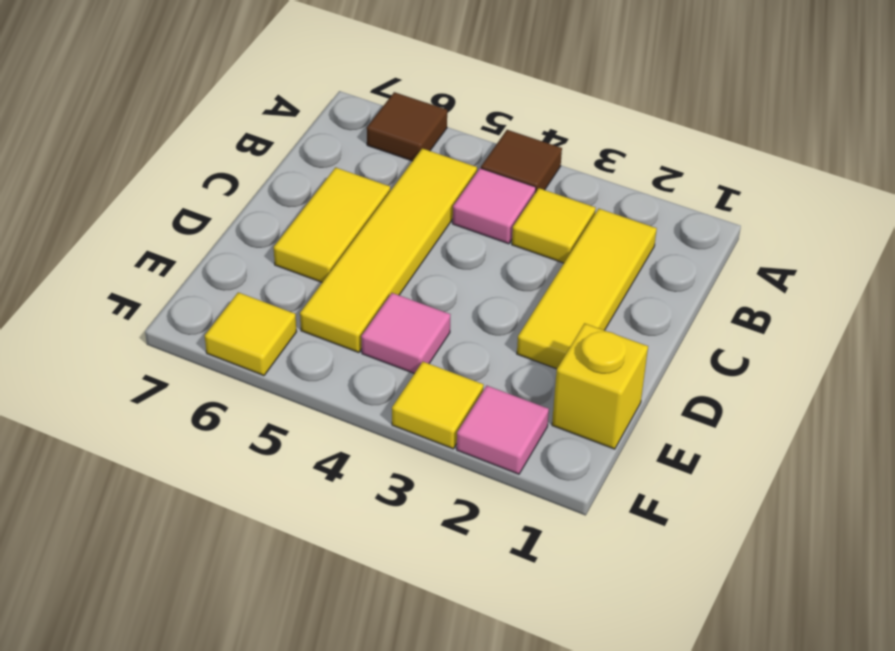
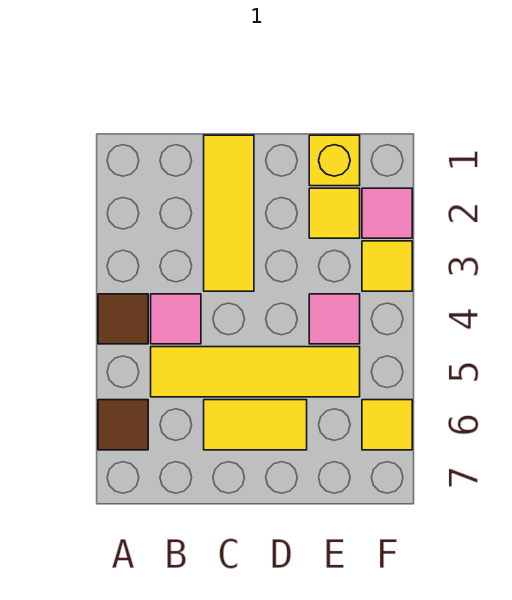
yellow 1x3 tile [517,209,657,369] -> yellow 1x3 tile turned to [204,135,254,291]
yellow 1x1 tile [512,188,596,263] -> yellow 1x1 tile moved to [309,188,360,238]

